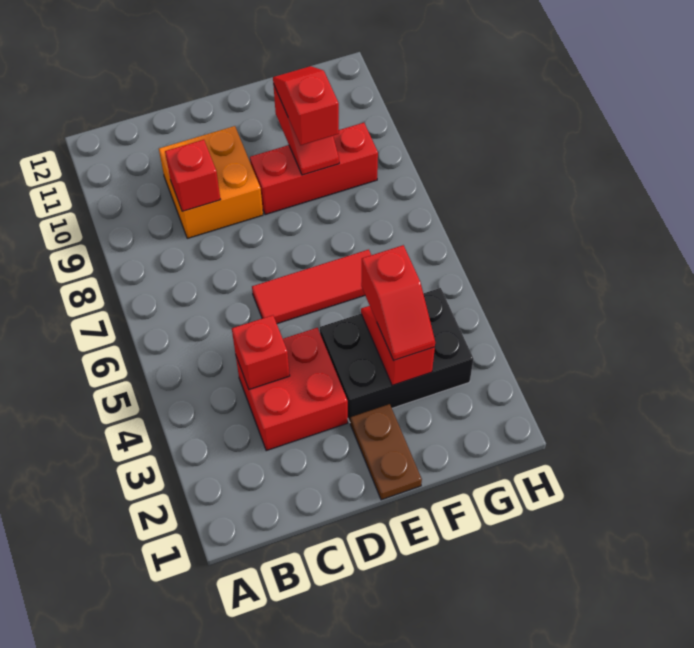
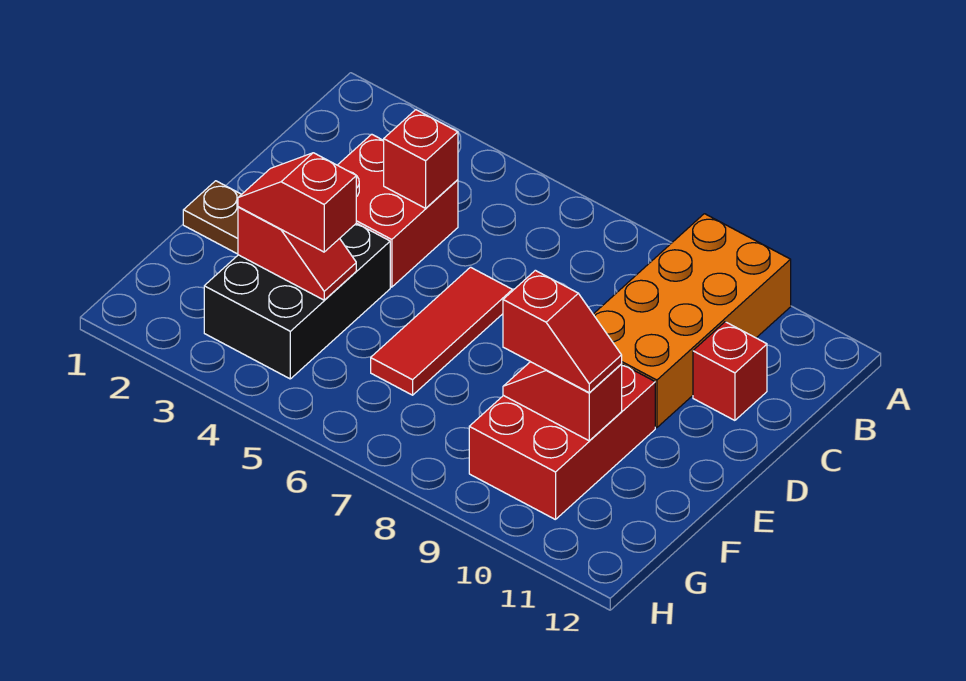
orange 2x2 brick [159,126,263,238] -> orange 2x4 brick [593,214,791,428]
red 1x1 brick [165,140,221,211] -> red 1x1 brick moved to [693,322,767,420]
red 1x3 brick [250,123,378,215] -> red 2x3 brick [469,364,655,520]

